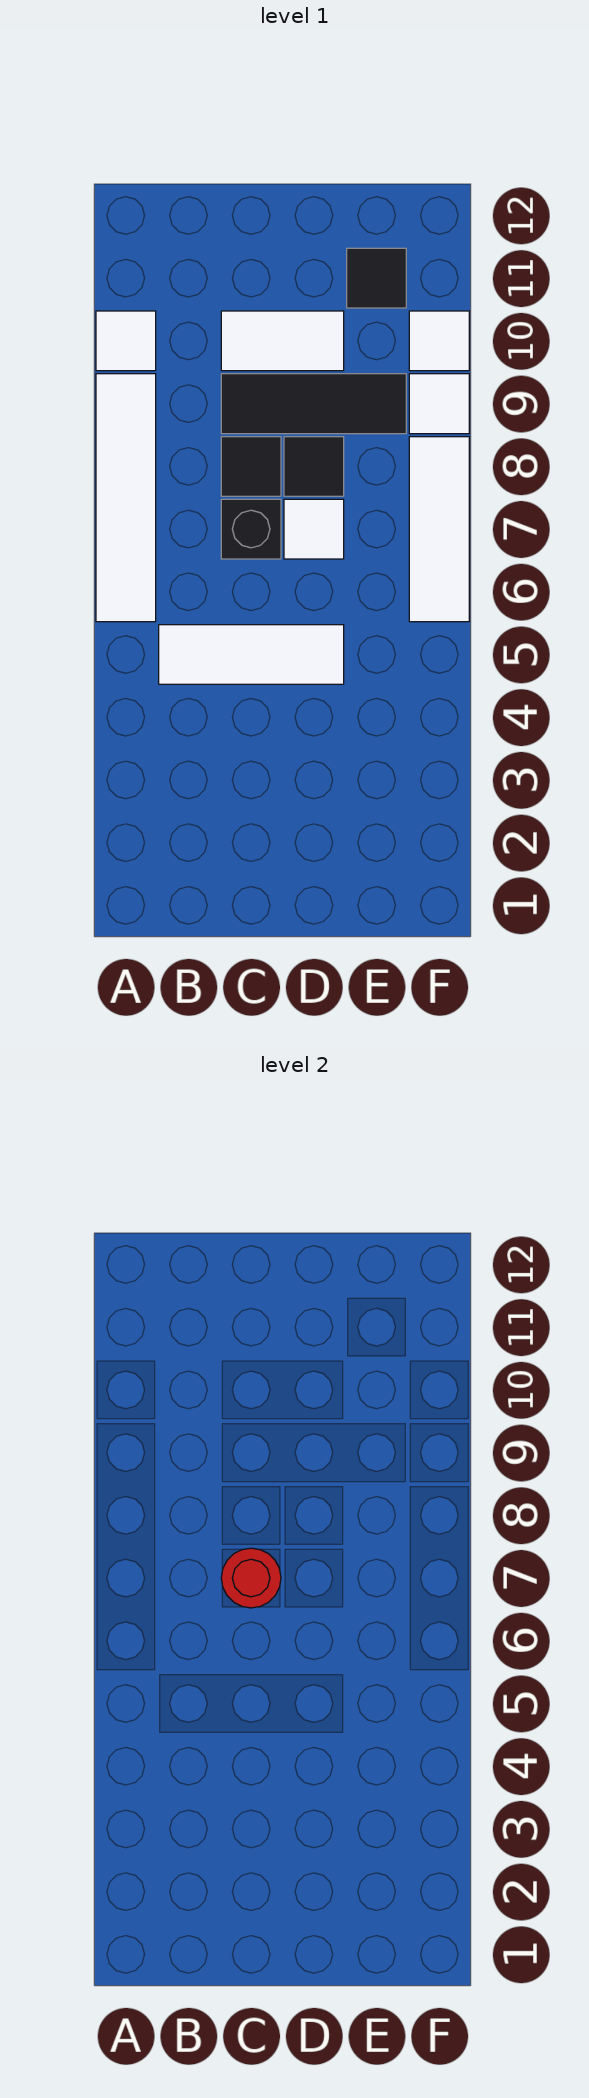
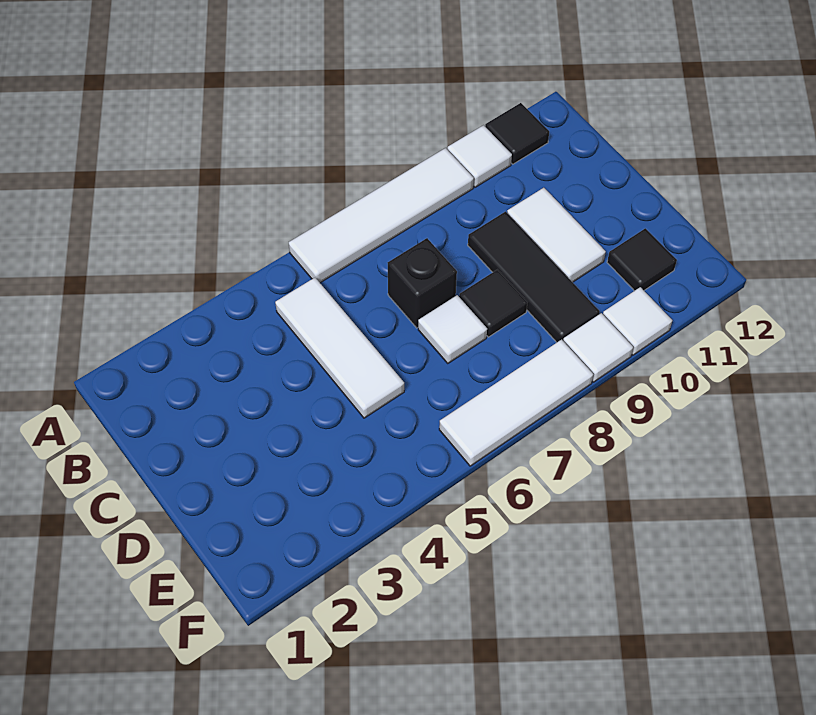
red 1x1 round brick [221,1548,281,1608] -> none
black 1x1 tile [221,437,281,496] -> black 1x1 tile moved to [485,103,549,164]

